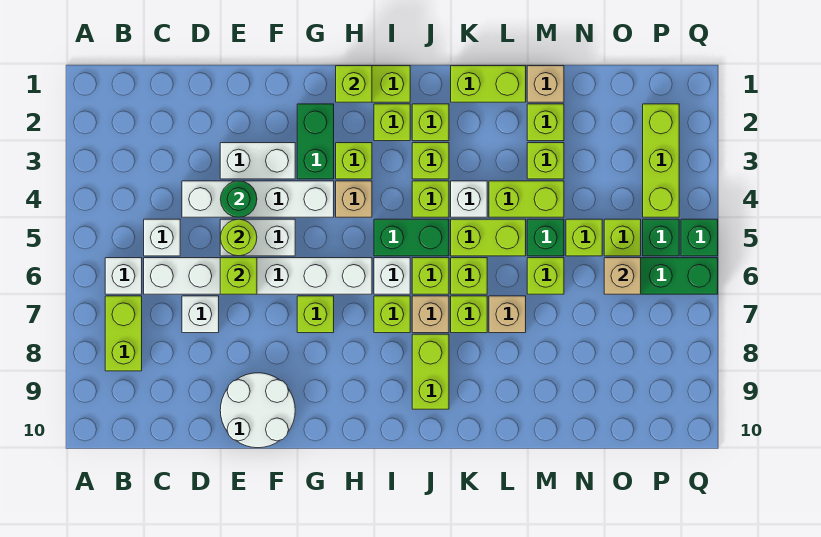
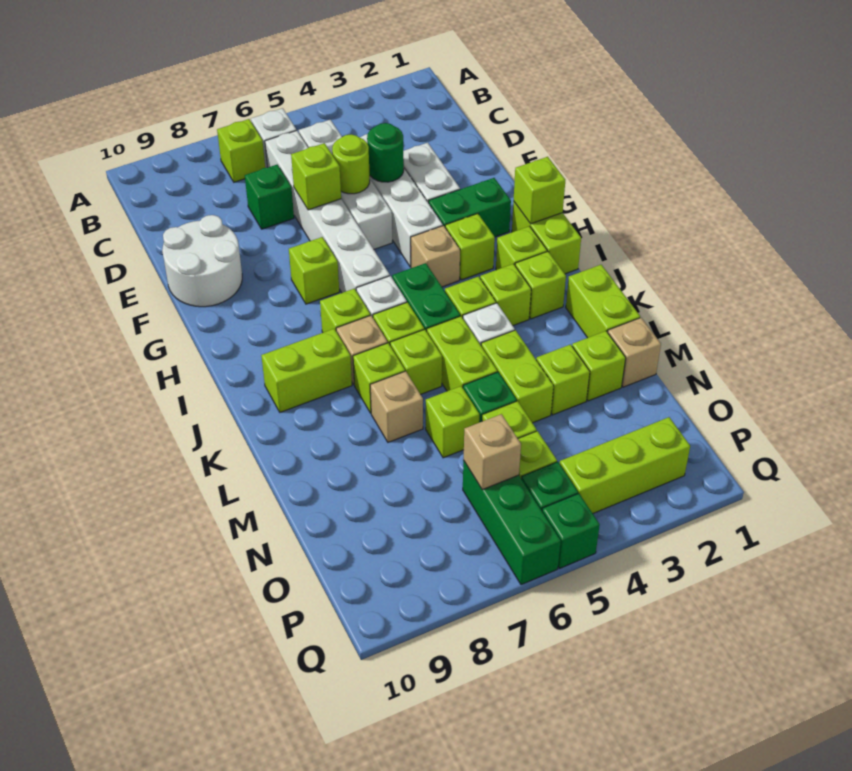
lime 1x2 brick [105,296,142,371] -> lime 1x1 brick [217,119,265,182]
white 1x1 brick [182,296,219,333] -> green 1x1 brick [245,165,294,229]

